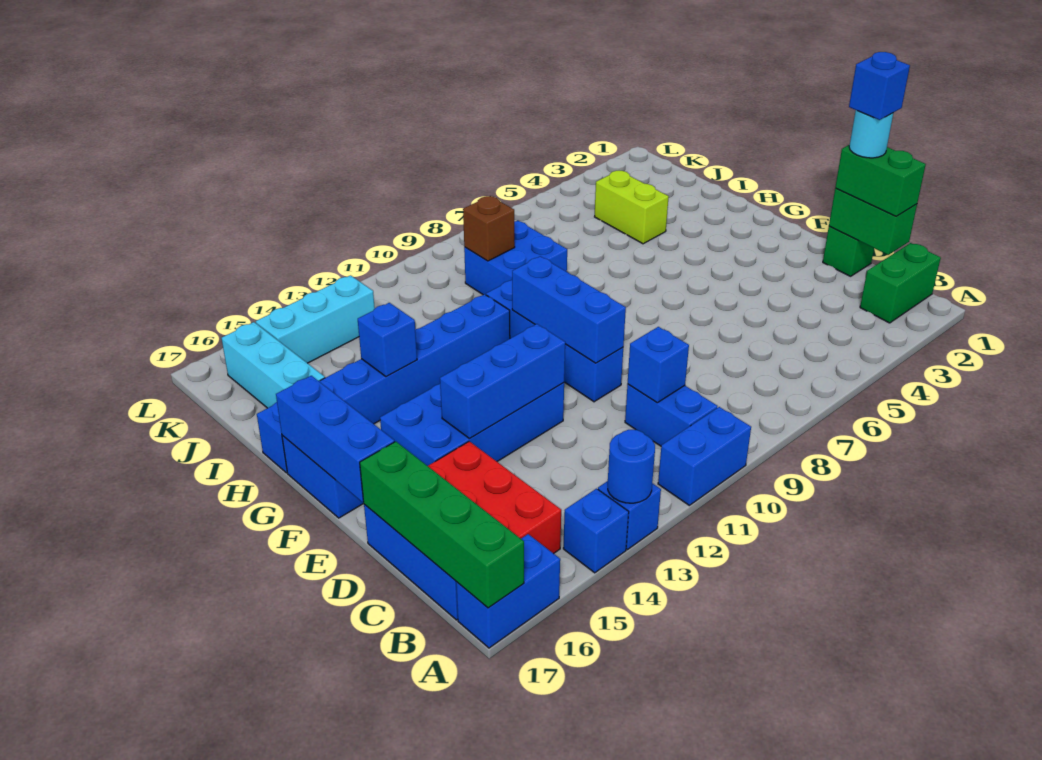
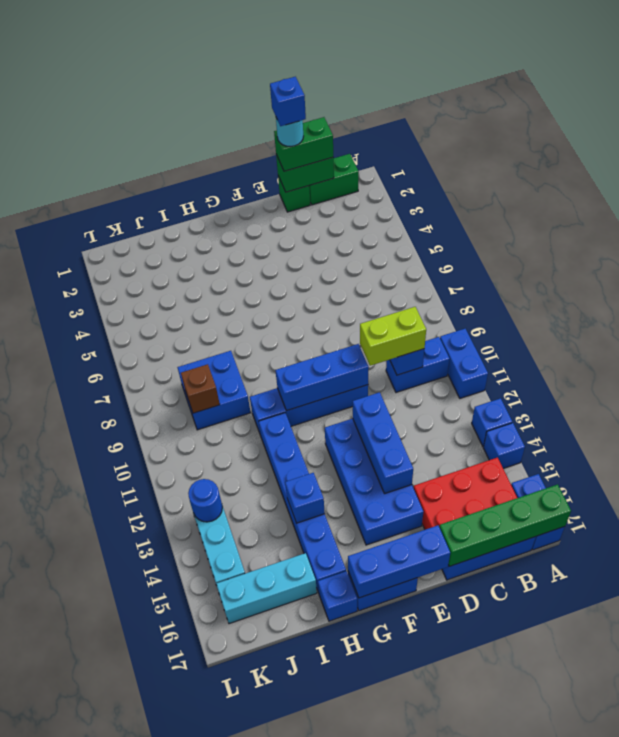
blue 1x1 round brick [608,430,655,503] -> blue 1x1 round brick moved to [188,479,222,522]
green 1x2 brick [860,243,941,323] -> green 1x2 brick turned to [309,154,359,205]
lime 1x2 brick [595,171,669,244] -> lime 1x2 brick moved to [360,307,426,366]

